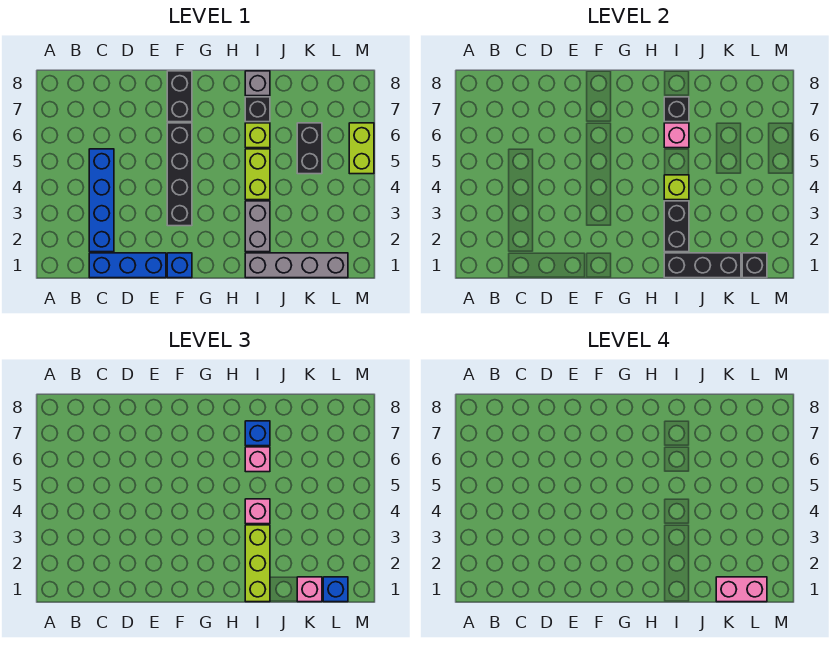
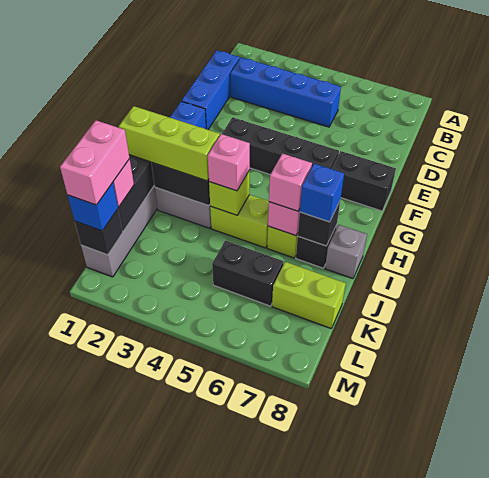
lime 1x2 brick [349,123,374,174] -> lime 1x2 brick moved to [272,262,346,328]

